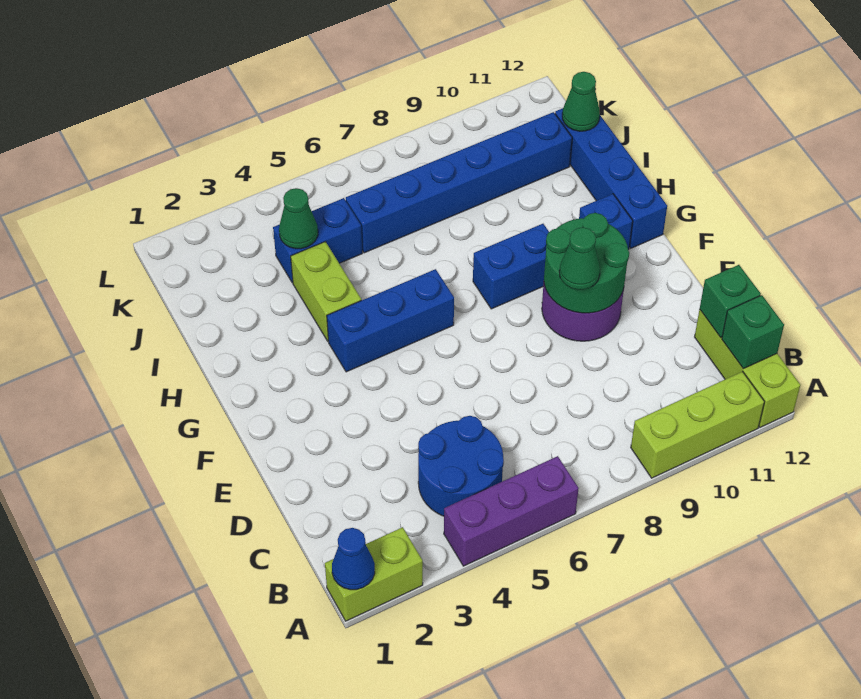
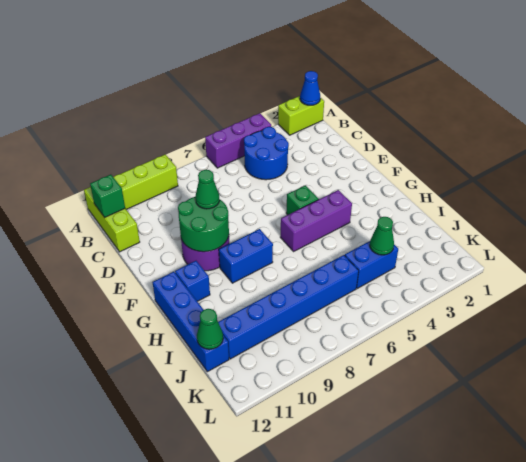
green 1x1 brick [700,265,761,337] -> green 1x1 brick moved to [286,185,319,215]
blue 1x3 brick [327,269,454,372] -> purple 1x3 brick [280,190,352,251]
lime 1x2 brick [291,242,361,342] -> none

